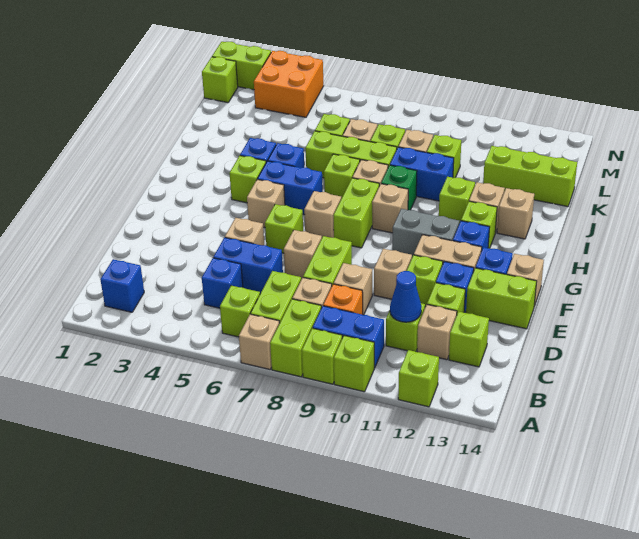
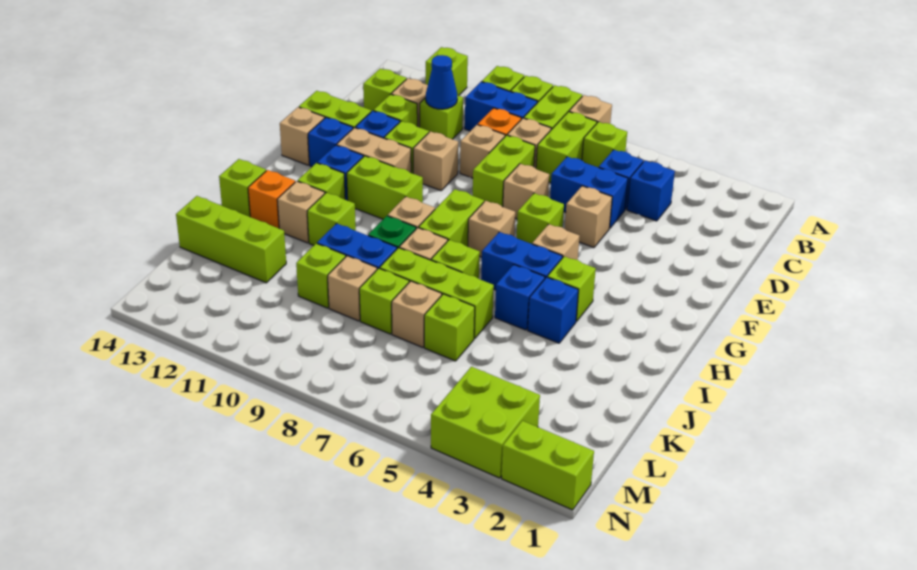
blue 1x1 brick [100,259,144,312] -> blue 1x1 brick moved to [627,161,675,221]
grey 1x2 brick [392,209,459,257] -> lime 1x2 brick [347,156,423,219]
tan 1x1 brick [497,188,534,239] -> orange 1x1 brick [248,170,295,228]
lime 1x1 brick [202,57,238,103] -> lime 1x1 brick moved to [219,159,266,217]
orange 2x2 brick [254,51,323,117] -> lime 2x2 brick [431,367,540,478]

